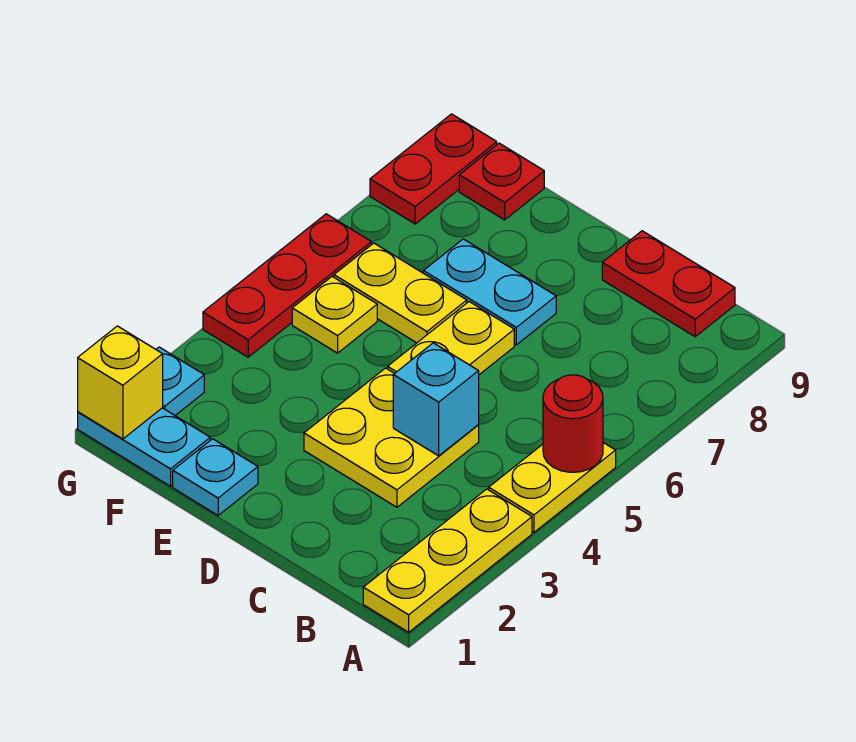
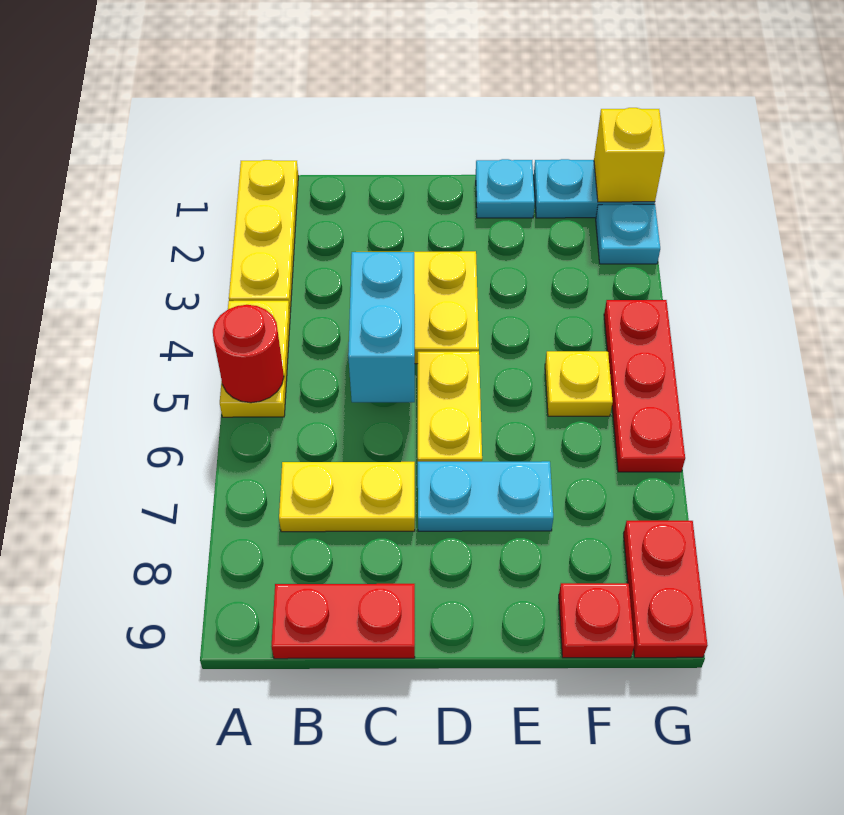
cyan 1x1 brick [393,343,479,456] -> cyan 1x2 brick [348,252,415,402]
yellow 1x2 plate [334,243,467,343] -> yellow 1x2 plate moved to [279,462,415,532]

